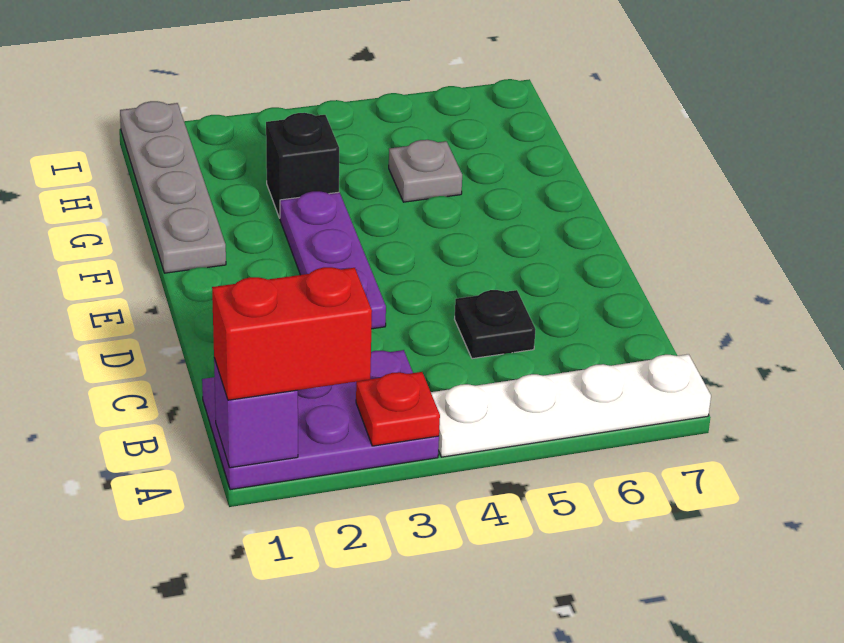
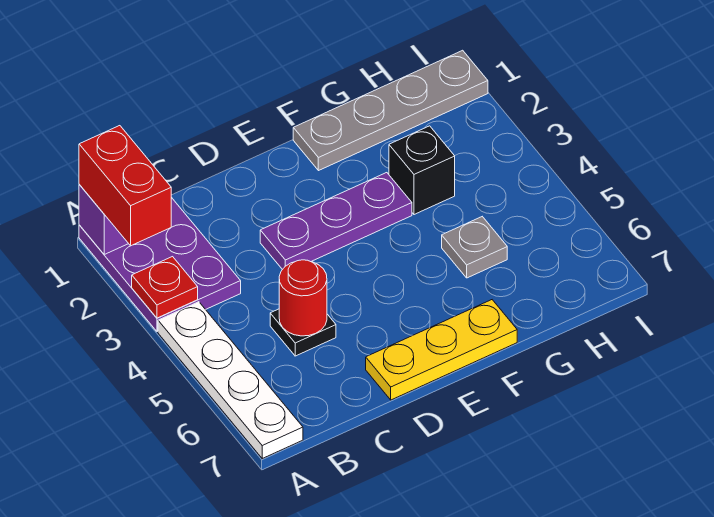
none -> red 1x1 round brick [279,260,327,336]
none -> yellow 1x3 plate [366,300,517,400]

